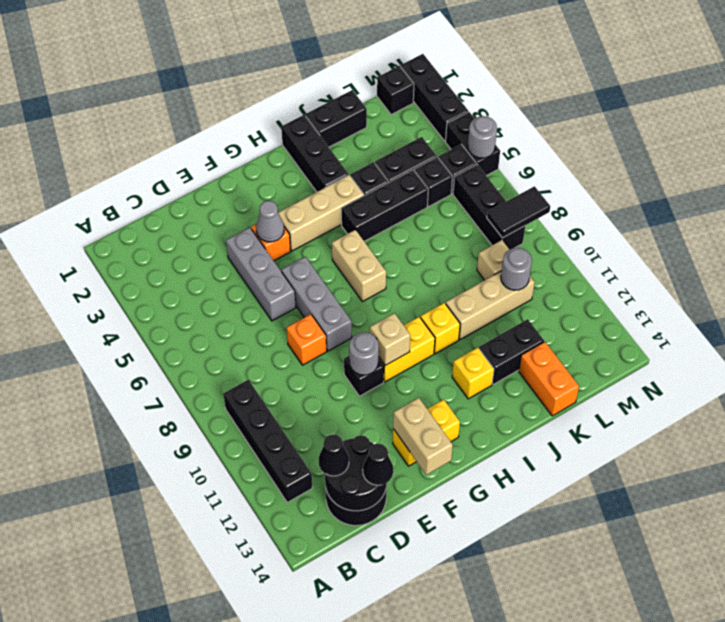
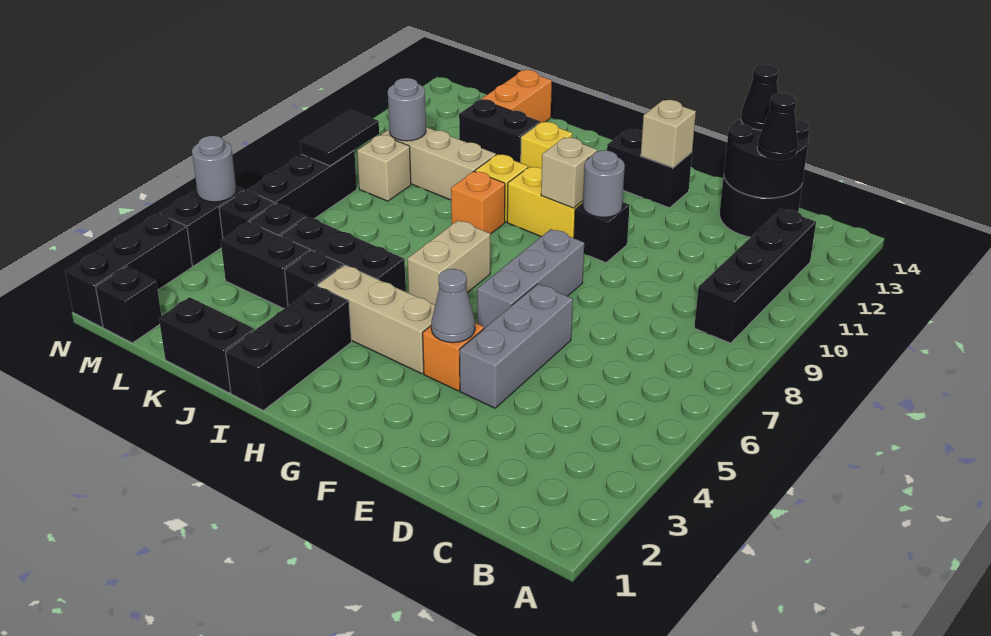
orange 1x1 brick [287,314,327,365] -> orange 1x1 brick moved to [451,171,505,234]
yellow 1x2 brick [393,400,460,466] -> black 1x2 brick [607,129,692,208]
tan 1x2 brick [393,398,453,475] -> tan 1x1 brick [641,100,696,168]
black 1x2 tile [487,186,550,238] -> black 1x2 tile turned to [300,110,379,166]

